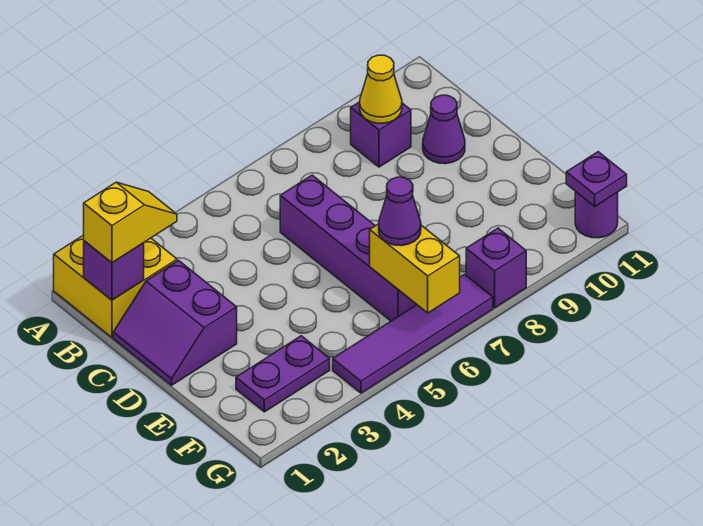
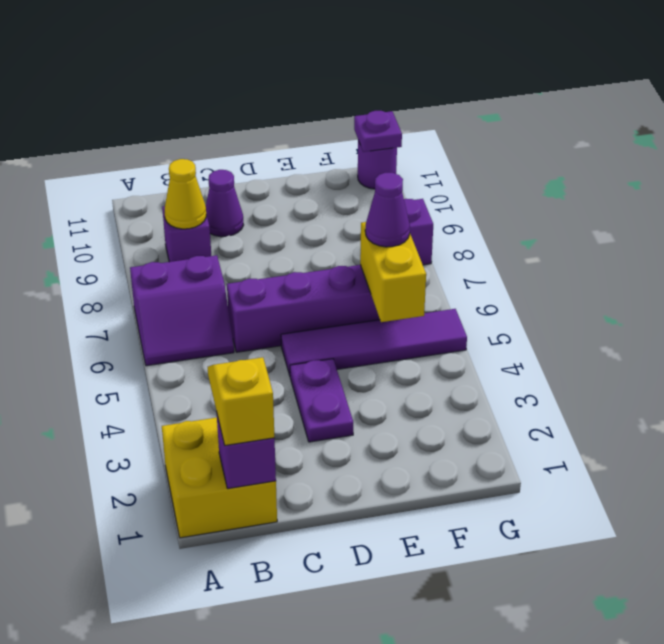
purple 2x2 slope [113,260,237,385] -> purple 2x2 slope moved to [130,255,234,366]
purple 1x2 plate [236,336,330,412] -> purple 1x2 plate moved to [290,359,353,442]
yellow 1x2 brick [370,224,460,313] -> yellow 1x2 brick turned to [360,222,426,322]
purple 1x4 tile [333,274,493,393] -> purple 1x4 tile turned to [281,309,467,375]

